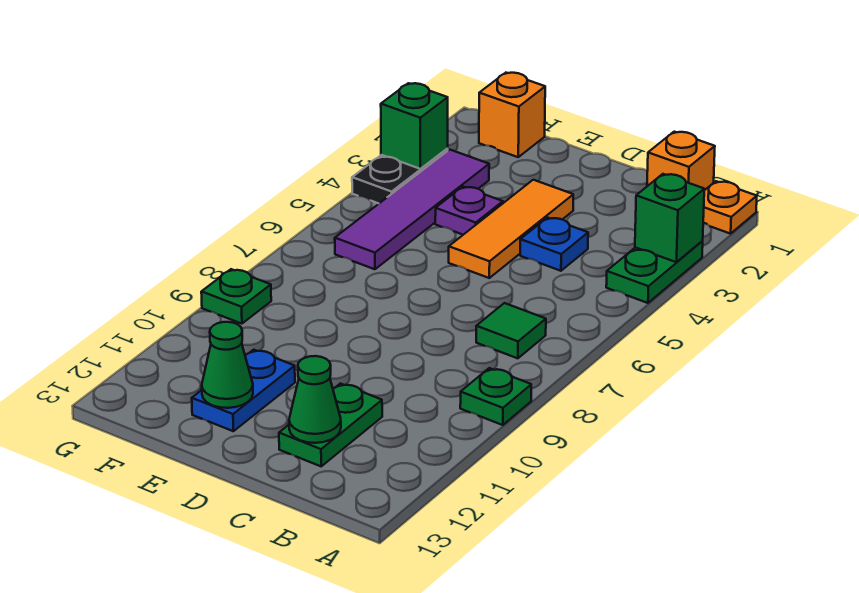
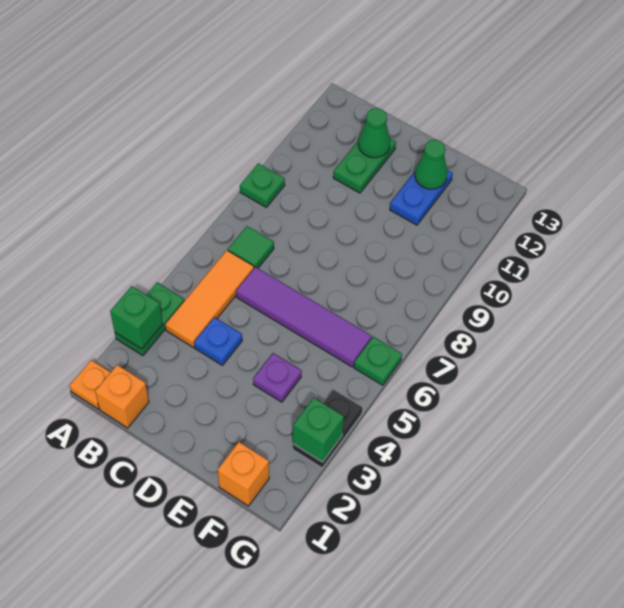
orange 1x3 tile [449,180,573,278] -> orange 1x3 tile moved to [165,250,254,347]
purple 1x4 tile [335,150,489,269] -> purple 1x4 tile turned to [236,267,372,367]
green 1x1 plate [201,269,271,324] -> green 1x1 plate moved to [354,337,402,385]

